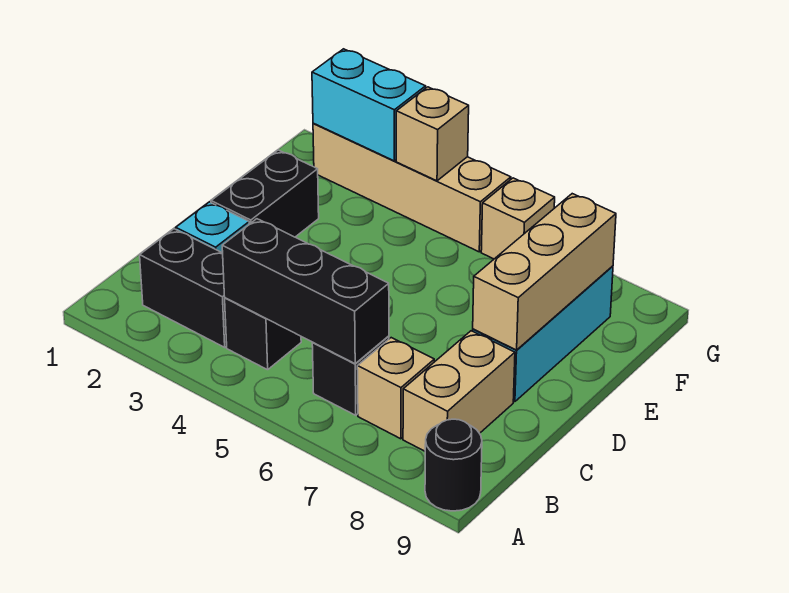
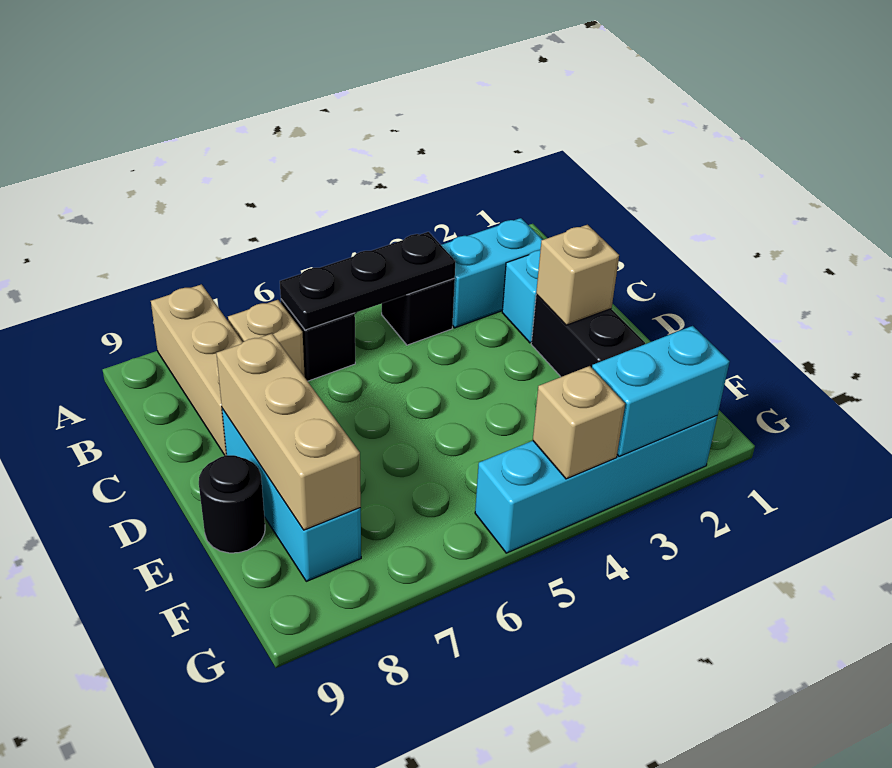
black 1x1 round brick [425,419,482,511] -> black 1x1 round brick moved to [199,455,265,553]
black 1x2 brick [140,229,227,347] -> cyan 1x2 brick [441,218,543,328]
black 1x3 brick [222,219,389,364] -> black 1x3 plate [280,232,456,330]
tan 1x2 brick [403,331,515,451] -> tan 1x3 brick [151,284,243,456]
tan 1x4 brick [313,123,511,252] -> cyan 1x4 brick [475,416,717,553]
tan 1x1 brick [481,178,555,259] -> tan 1x1 brick moved to [536,225,619,325]

